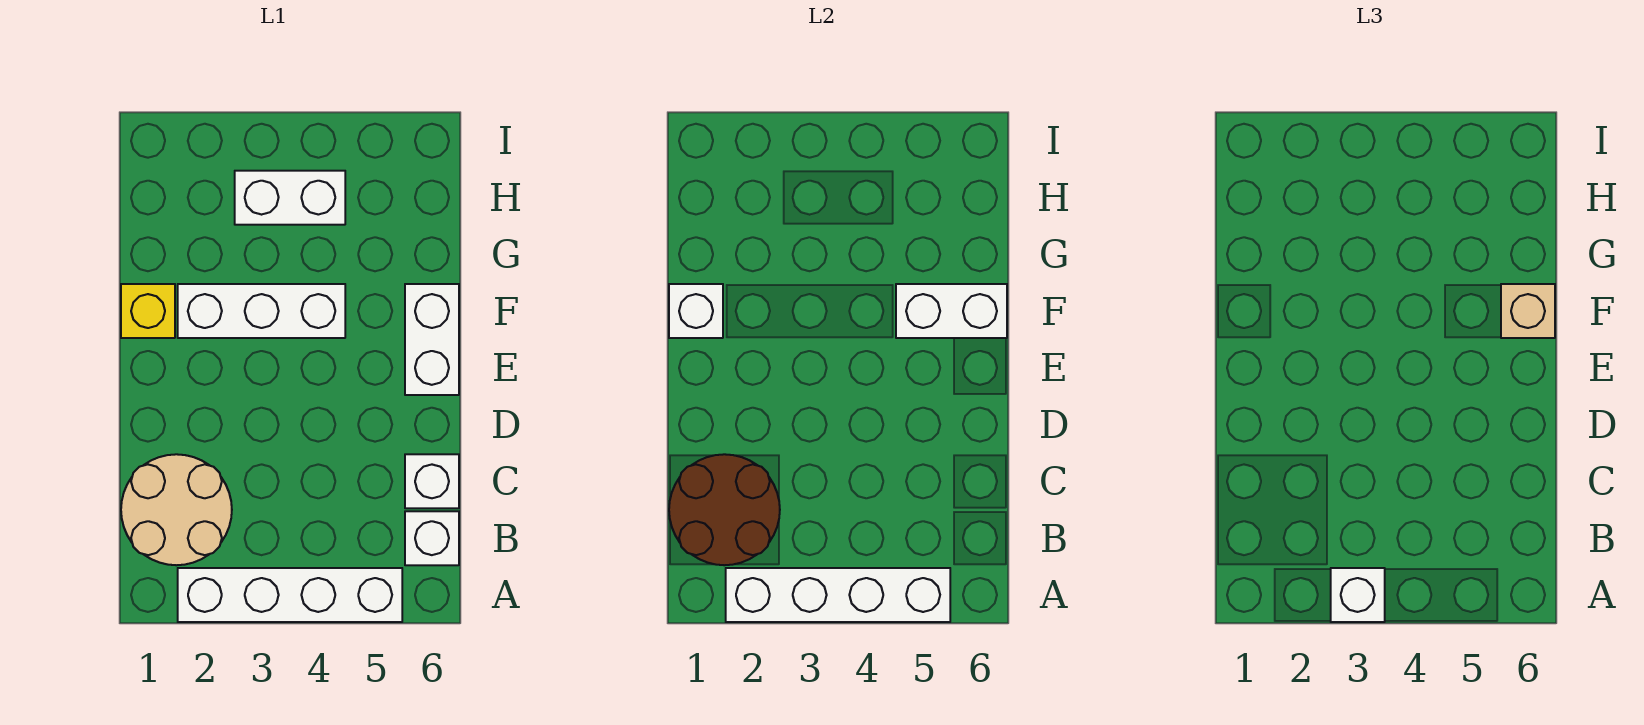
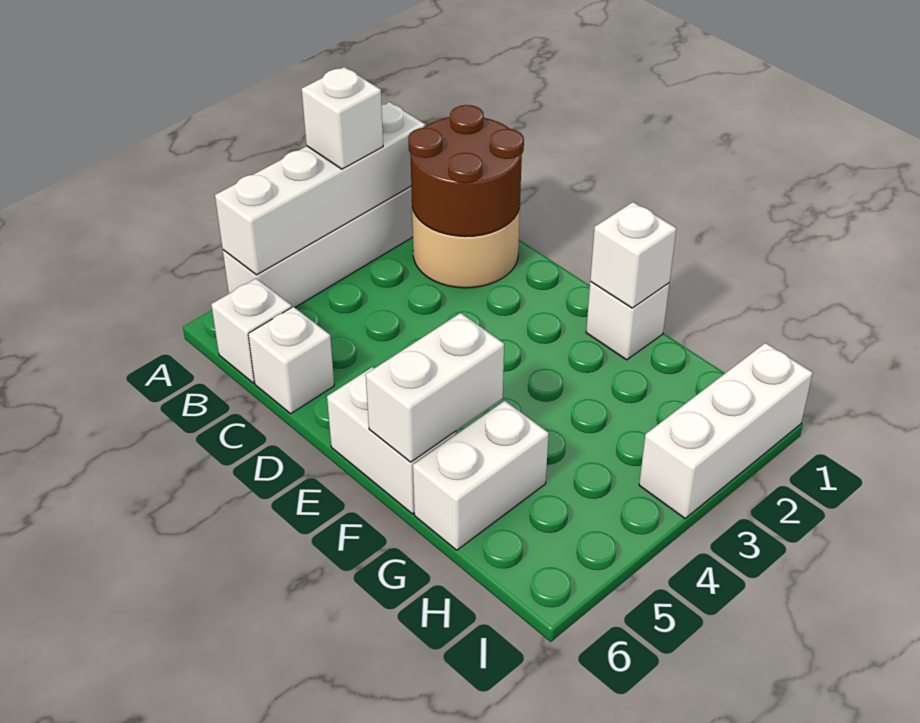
yellow 1x1 brick [121,284,175,338] -> white 1x1 brick [586,282,669,360]
white 1x3 brick [178,284,345,338] -> white 1x3 brick moved to [639,343,813,518]
tan 1x1 brick [1501,284,1555,338] -> none
white 1x2 brick [235,171,345,225] -> white 1x2 brick moved to [413,401,549,550]

